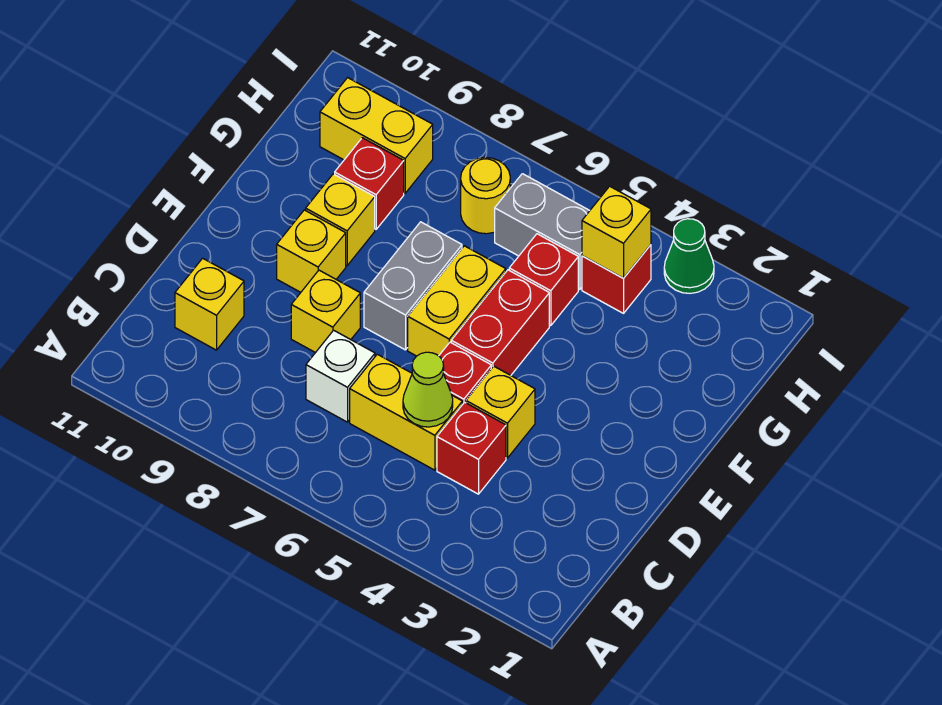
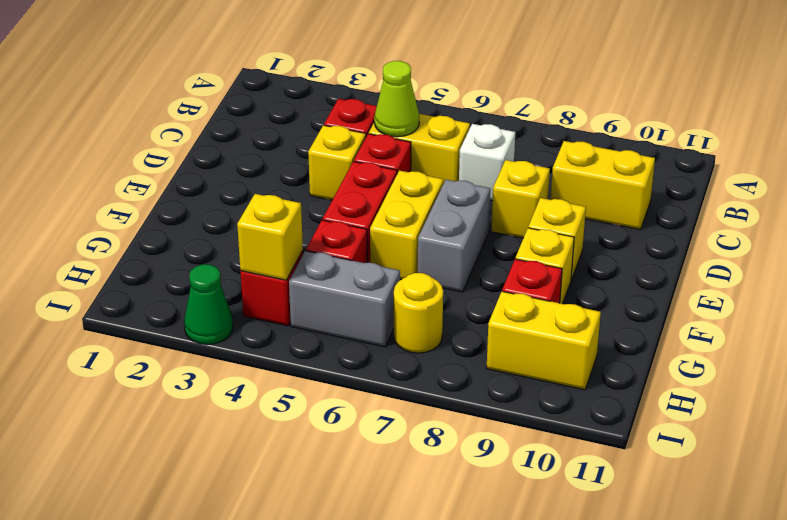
yellow 1x1 brick [175,258,244,350] -> yellow 1x2 brick [551,141,655,230]

